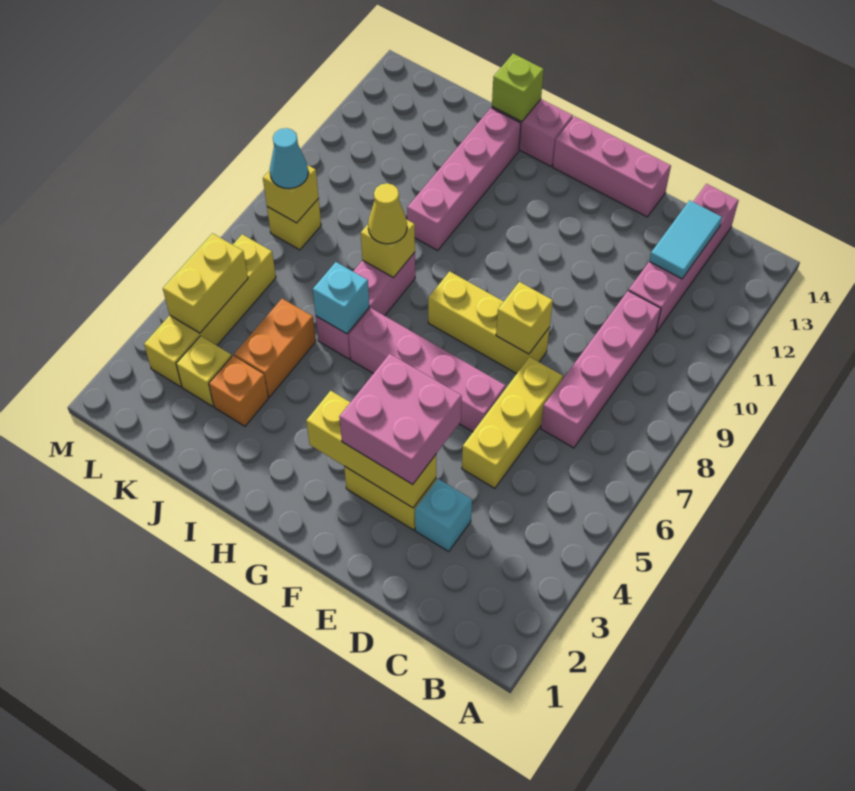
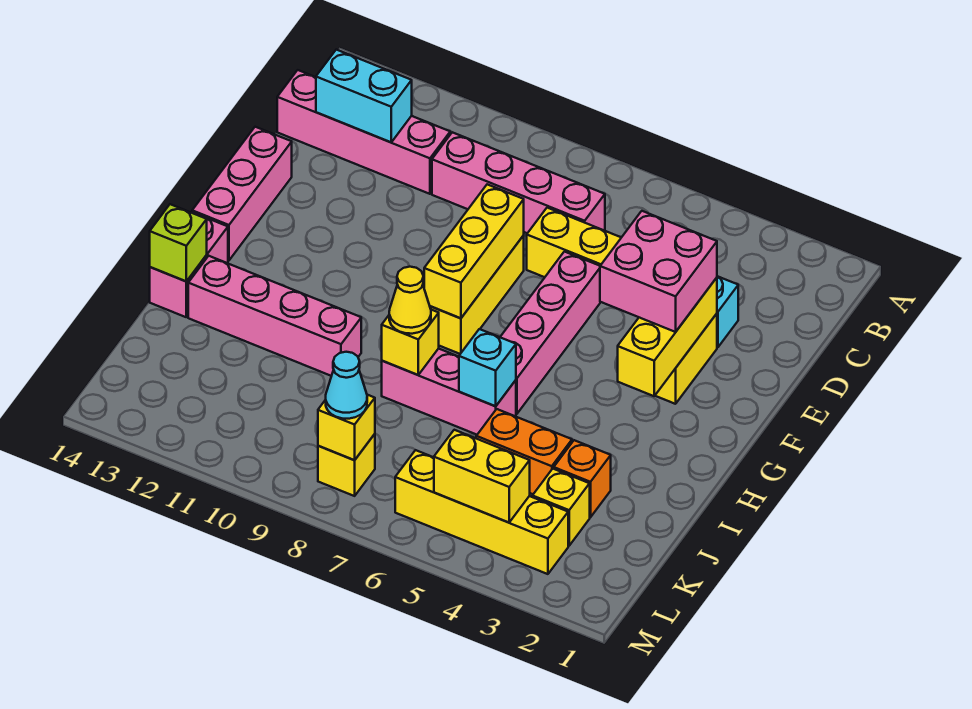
cyan 1x2 tile [649,200,722,279] -> cyan 1x2 brick [316,50,412,142]
yellow 1x1 brick [496,282,553,354] -> yellow 1x3 brick [424,184,524,318]

